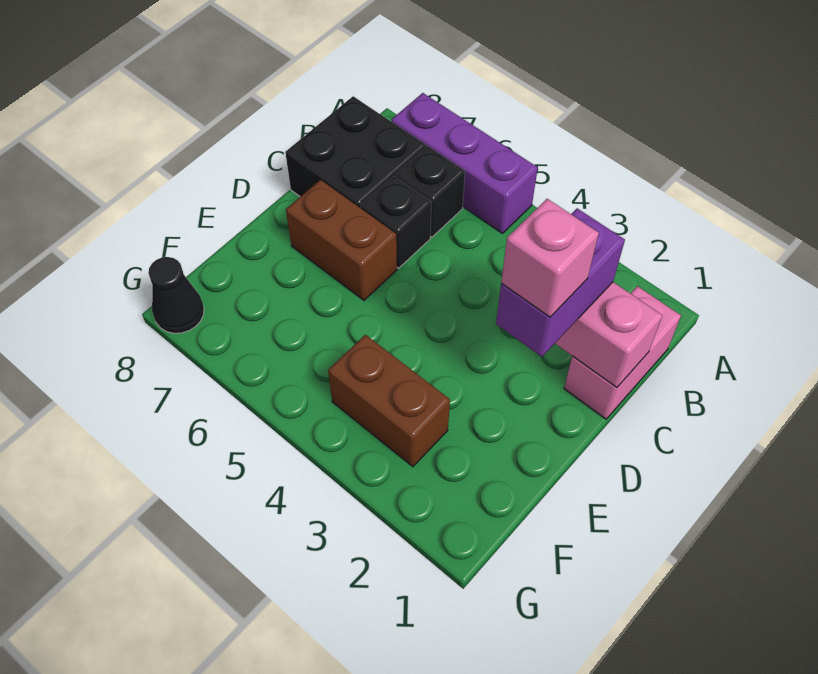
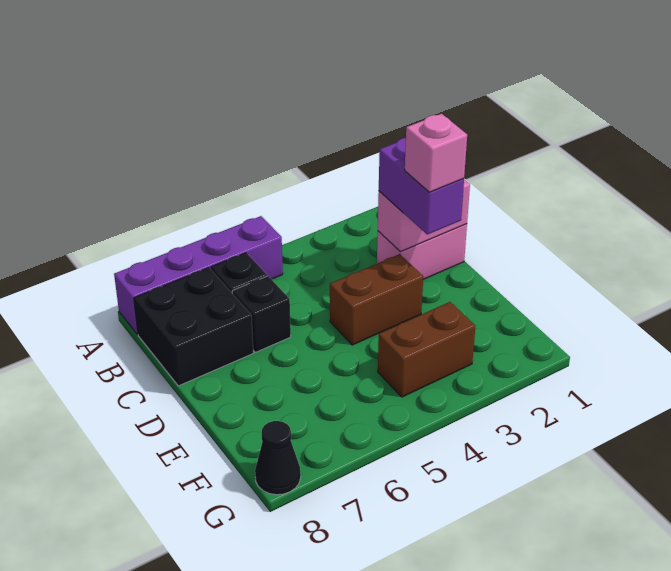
purple 1x3 brick [392,93,538,233] -> purple 1x4 brick [114,216,283,335]
pink 1x2 brick [564,286,681,419] -> pink 1x2 brick turned to [377,224,467,279]
brown 1x2 brick [286,180,397,300] -> brown 1x2 brick moved to [330,254,423,345]

